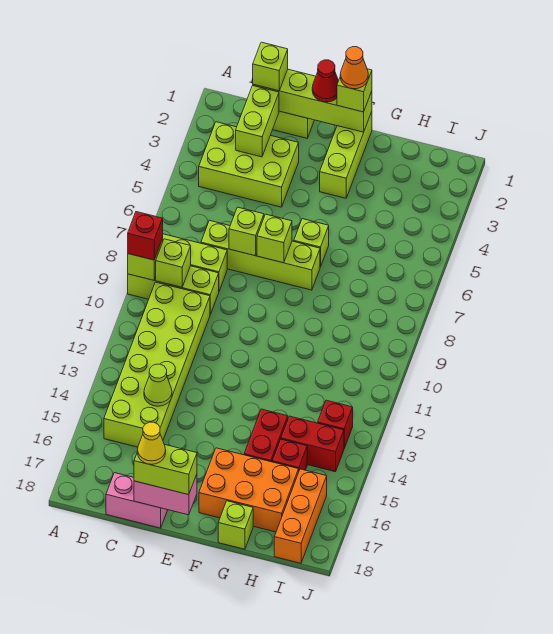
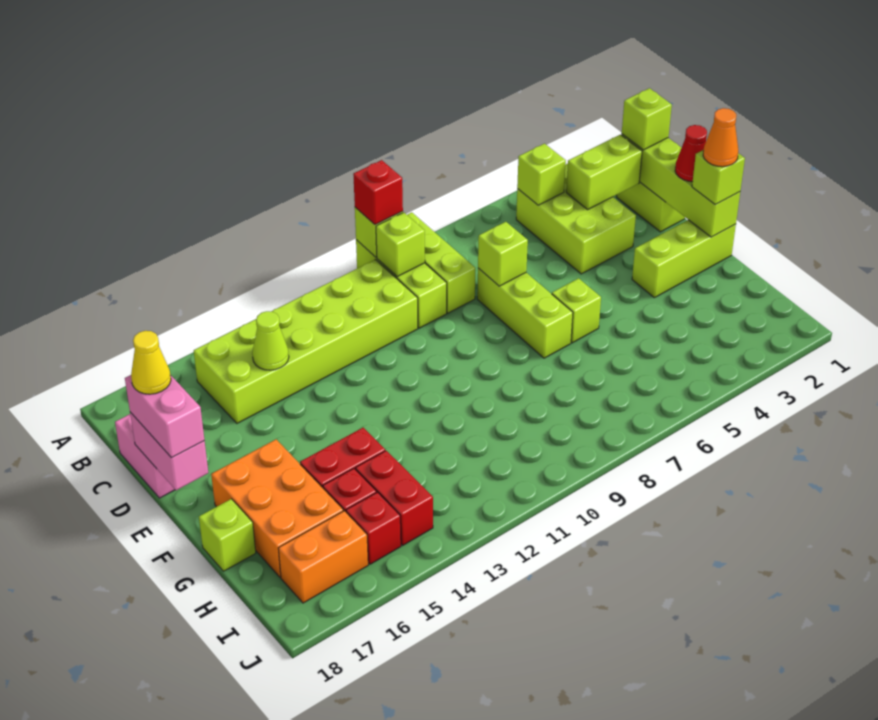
lime 1x4 brick [201,220,320,290] -> lime 1x3 brick [477,268,573,358]
lime 1x2 brick [134,445,197,495] -> pink 1x2 brick [125,375,204,458]
lime 1x1 brick [257,214,292,263] -> lime 1x1 brick moved to [517,144,566,205]
red 1x1 brick [318,400,353,448] -> red 1x1 brick moved to [346,492,401,564]
orange 1x3 brick [274,469,327,563] -> orange 1x2 brick [278,511,368,603]

